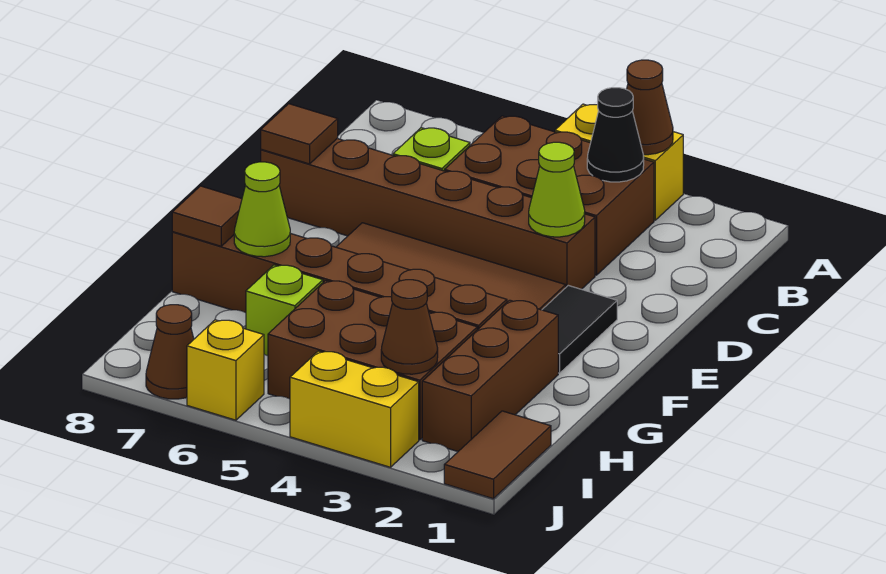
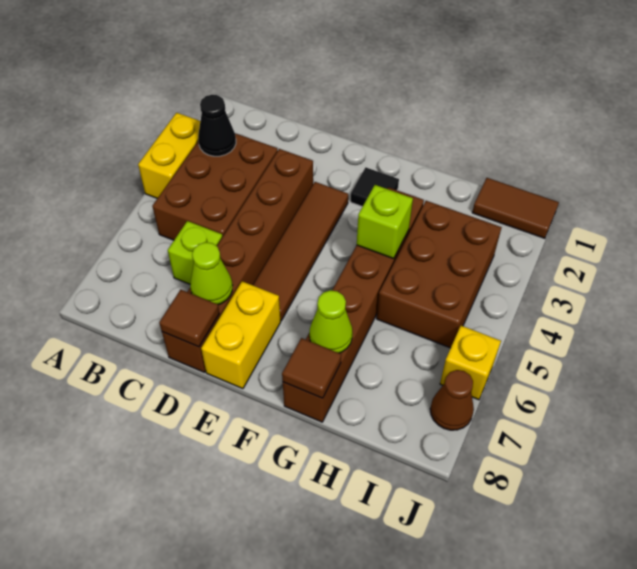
brown 1x1 cone [627,60,673,155] -> none
lime 1x1 cone [529,142,585,237] -> lime 1x1 cone moved to [190,242,233,305]
black 1x2 tile [542,285,617,373] -> black 1x1 tile [351,167,399,207]
brown 1x3 brick [422,300,558,451] -> none
lime 1x1 brick [246,265,323,356] -> lime 1x1 brick moved to [357,185,413,259]
brown 1x1 cone [381,280,438,374] -> none
yellow 1x2 brick [290,351,419,467] -> yellow 1x2 brick moved to [201,281,281,389]

